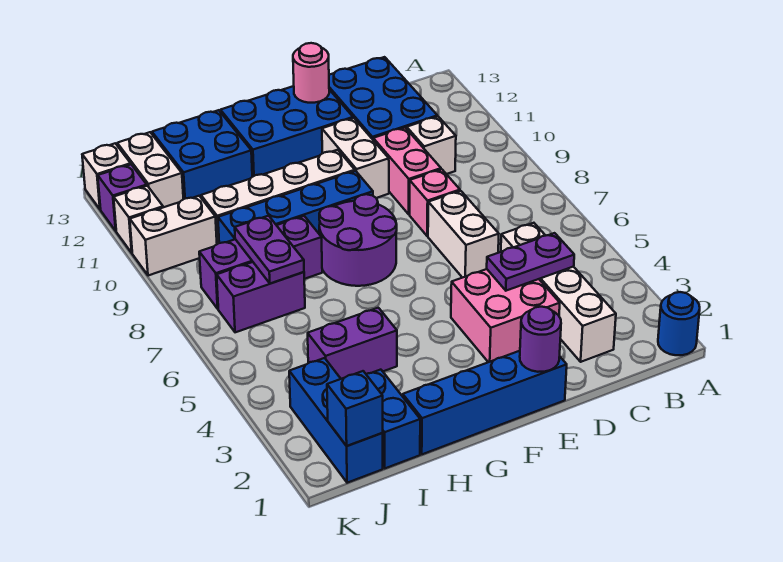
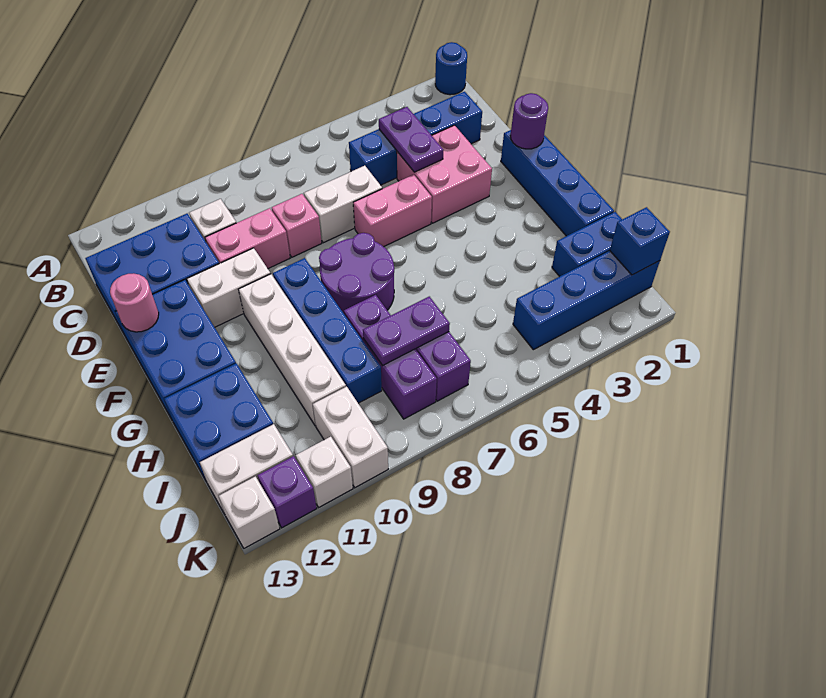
white 1x4 brick [501,223,616,362] -> blue 1x4 brick [349,92,482,185]
none -> pink 1x2 brick [353,175,432,247]
purple 1x2 brick [308,308,397,379] -> none
blue 1x3 brick [289,358,383,483] -> blue 1x4 brick [513,251,660,350]

